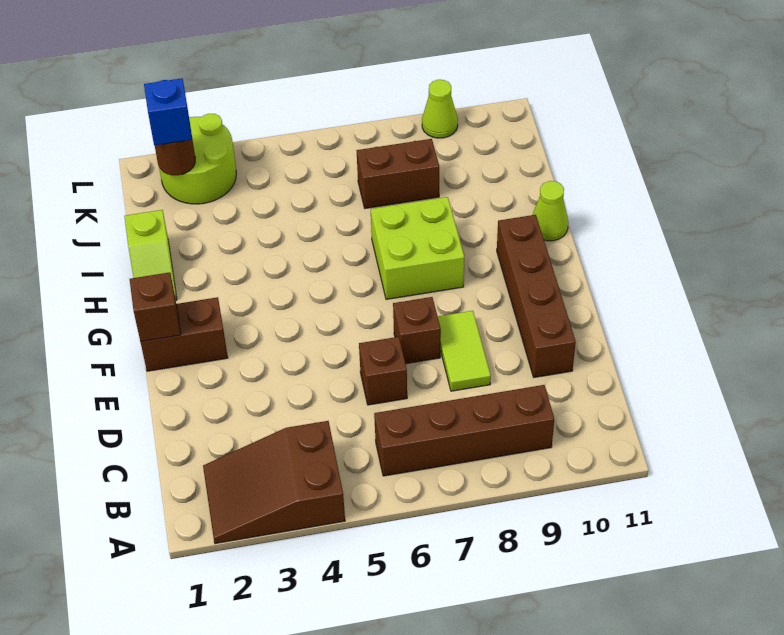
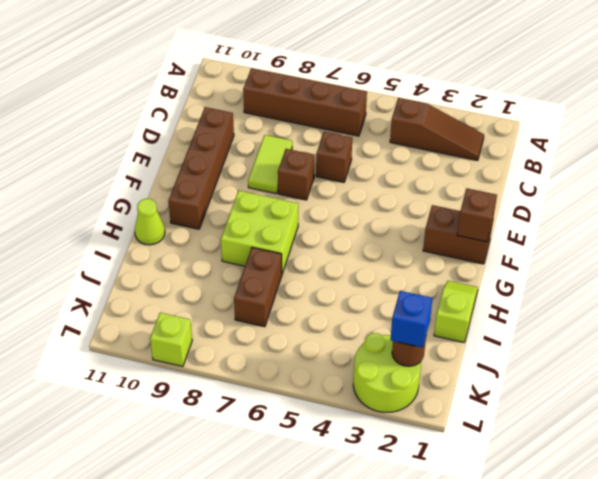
brown 2x3 slope [203,421,345,544] -> brown 1x3 slope [390,98,484,161]
brown 1x2 brick [356,139,439,208] -> brown 1x2 brick turned to [234,247,282,327]
lime 1x1 cone [422,80,458,138] -> lime 1x1 brick [150,312,192,367]

